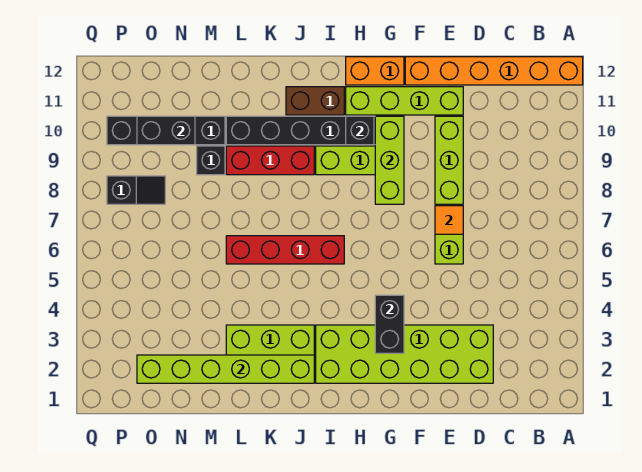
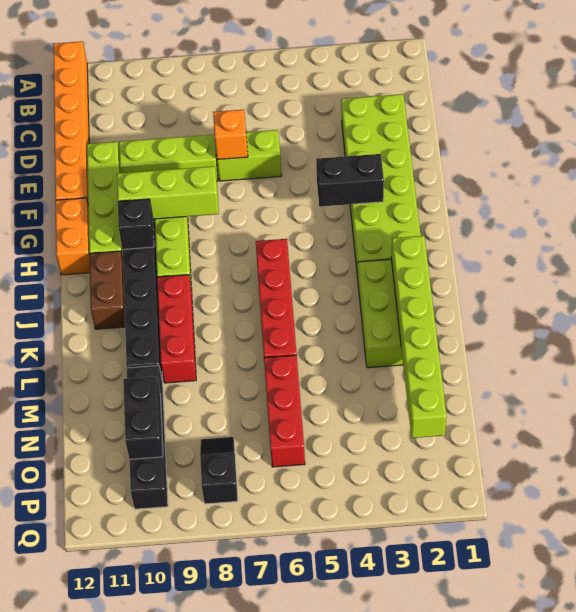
orange 1x1 tile [435,206,463,234] -> orange 1x1 brick [213,110,248,159]
none -> red 1x3 brick [264,355,305,467]
black 1x1 brick [197,146,225,175] -> none

